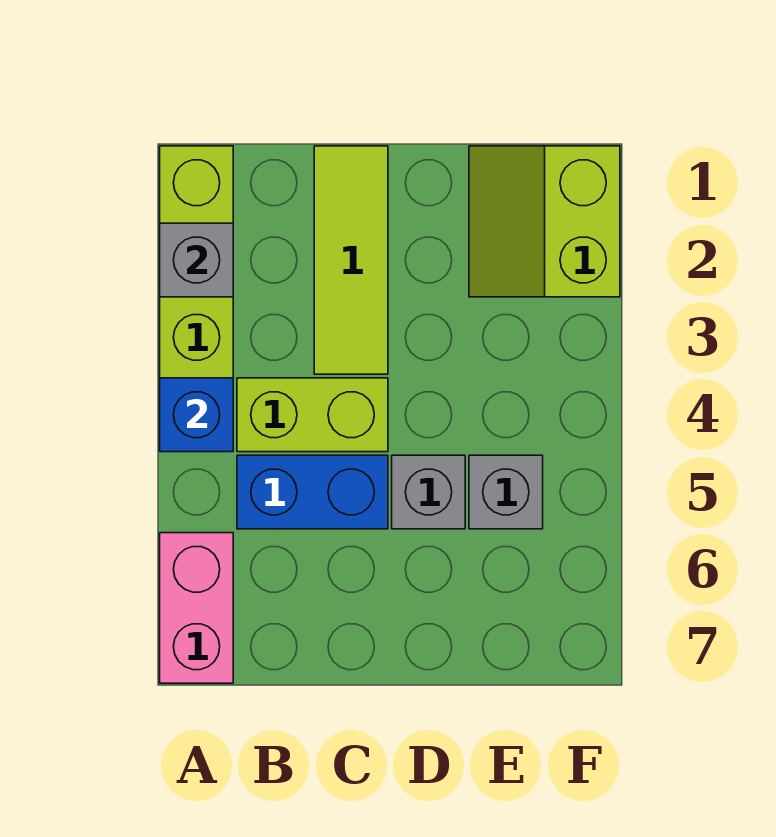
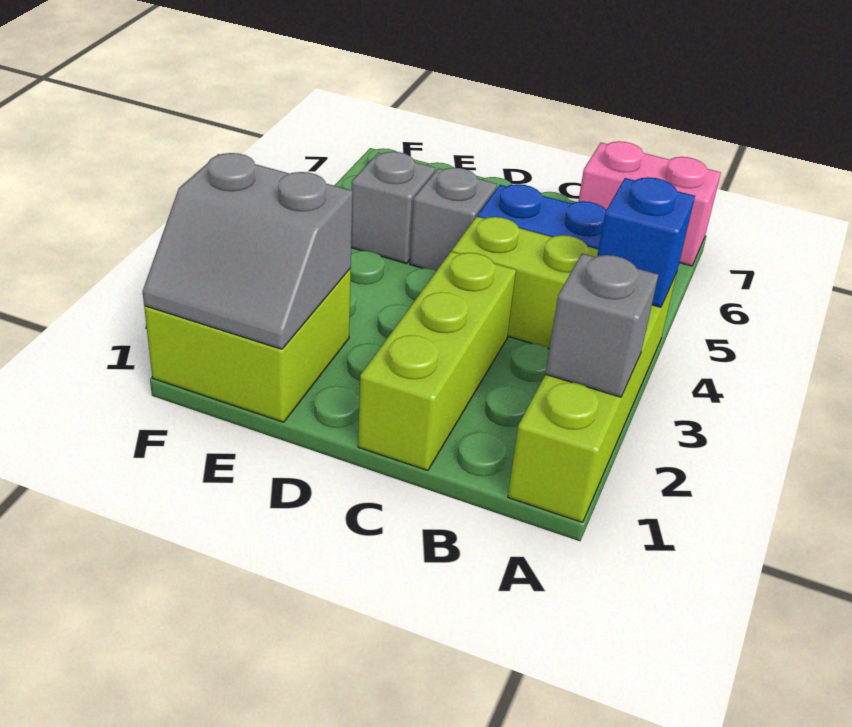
pink 1x2 brick [160,533,233,683] -> pink 1x2 brick turned to [578,141,721,266]
lime 1x3 tile [314,146,388,374] -> lime 1x3 brick [358,251,516,471]
lime 2x2 slope [469,146,620,297] -> lime 2x2 brick [144,268,351,422]
none -> grey 2x2 slope [143,153,353,349]

